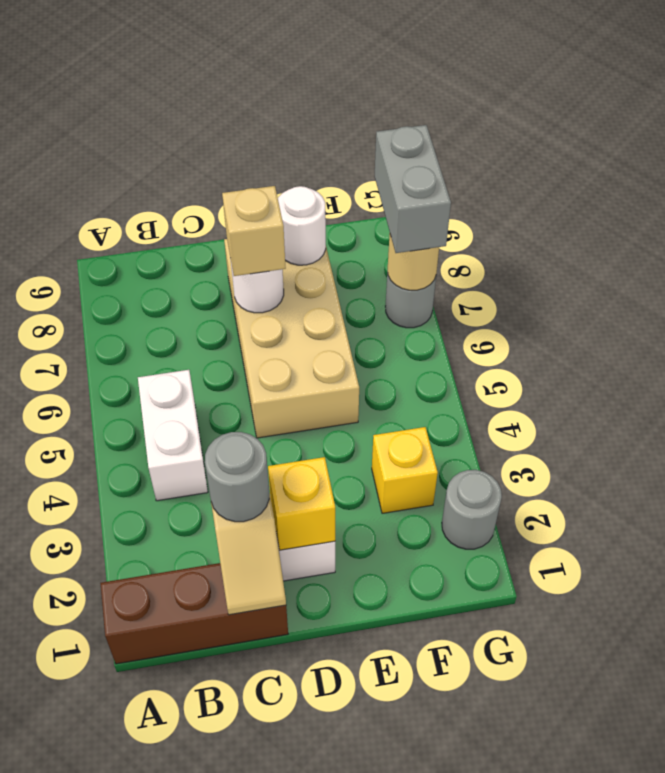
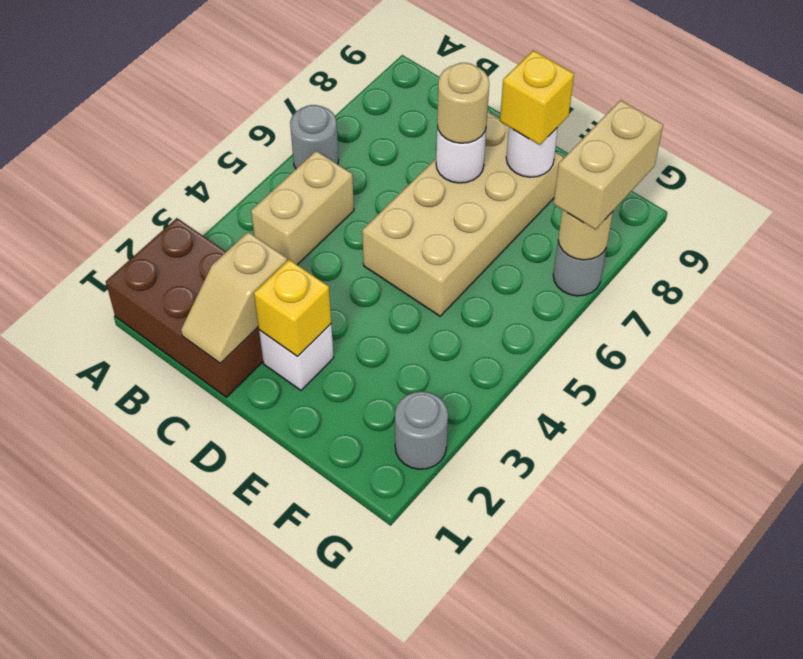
brown 1x3 brick [100,563,288,664] -> brown 2x3 brick [106,218,263,397]
white 1x2 brick [138,370,208,501] -> tan 1x2 brick [251,151,354,265]
grey 1x1 round brick [205,432,269,522] -> grey 1x1 round brick moved to [290,105,339,169]
tan 1x1 brick [222,186,286,276] -> tan 1x1 round brick [437,63,489,143]
yellow 1x1 brick [372,427,438,513] -> yellow 1x1 brick moved to [500,50,574,145]
grey 1x2 brick [375,125,451,253] -> tan 1x2 brick [554,100,663,230]

